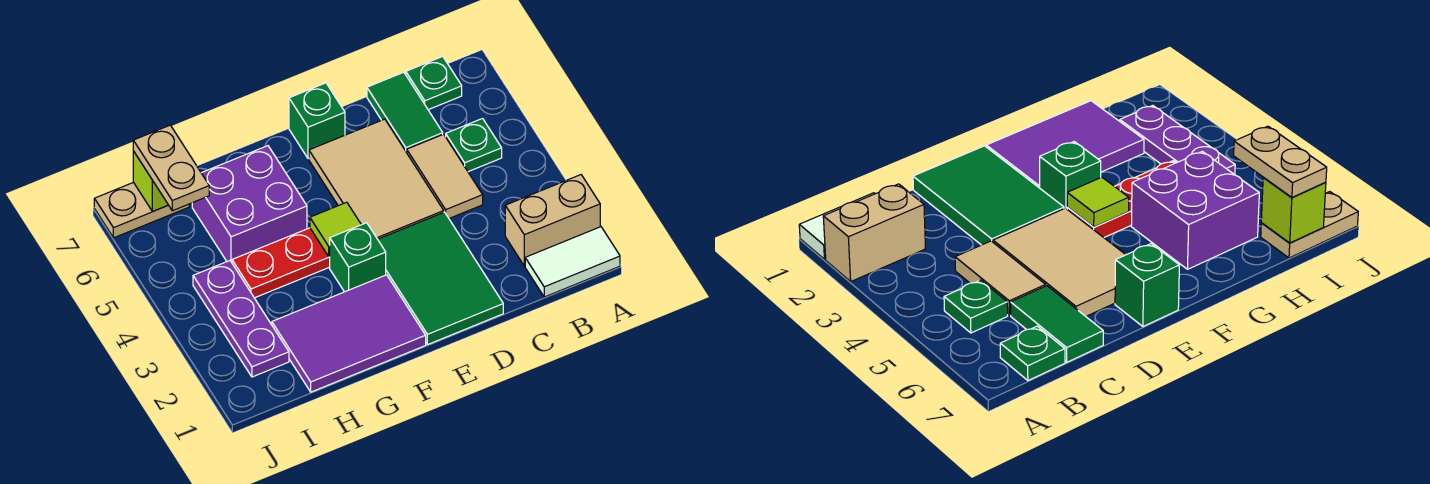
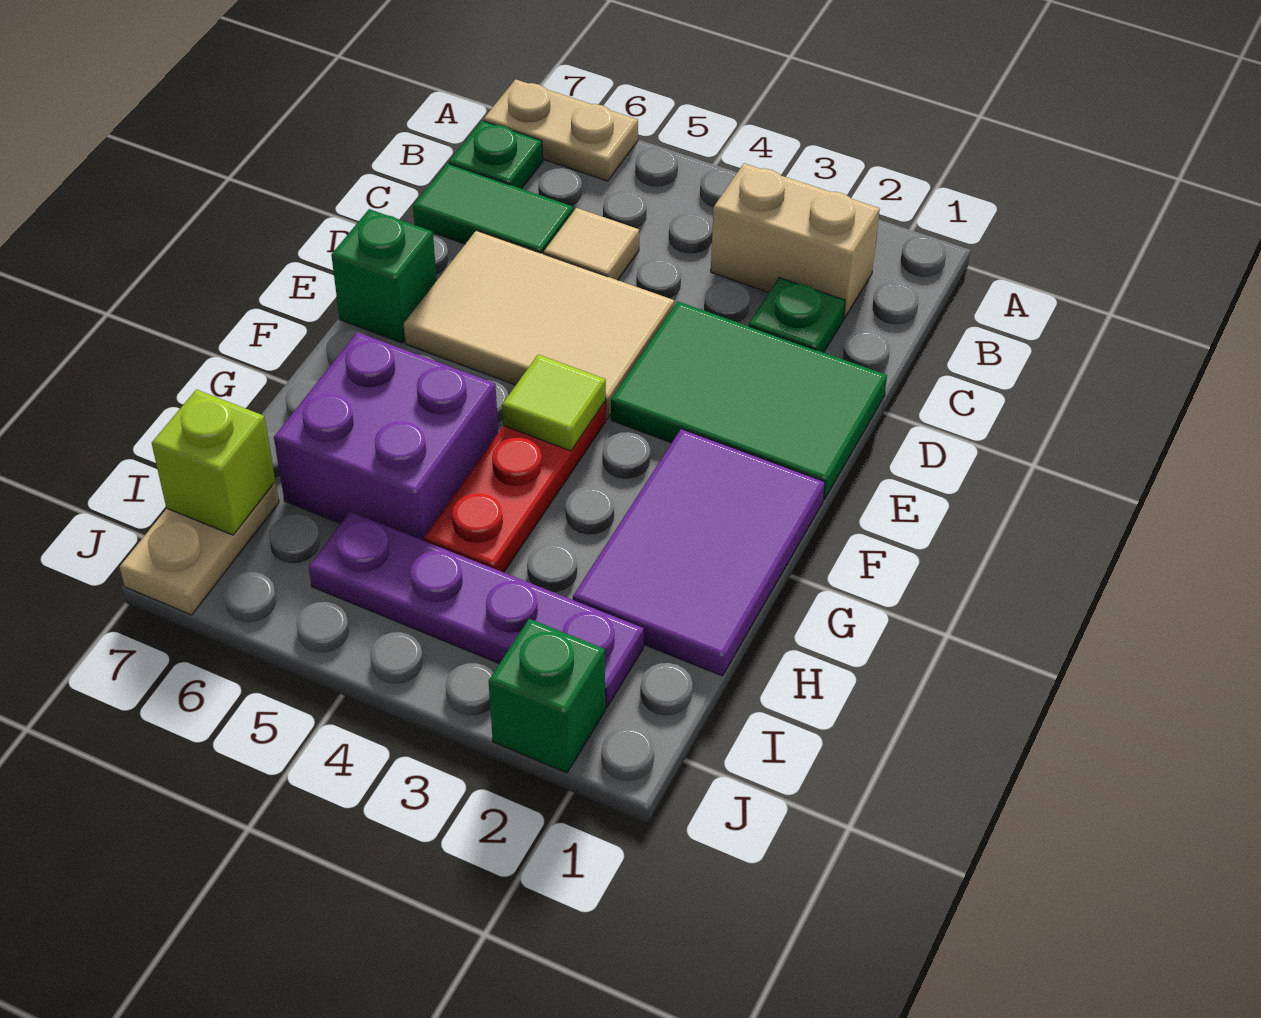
white 1x2 tile [525,227,620,297] -> none
tan 1x2 brick [505,175,600,266] -> tan 1x2 brick turned to [711,163,880,319]
green 1x1 plate [446,119,502,172] -> green 1x1 plate moved to [749,278,845,353]
tan 1x2 tile [407,134,483,218] -> tan 1x1 tile [544,208,639,280]
green 1x1 brick [330,223,386,292] -> green 1x1 brick moved to [489,619,605,773]
purple 1x3 plate [193,261,289,377] -> purple 1x4 plate [309,512,644,708]
tan 1x2 plate [133,125,209,211] -> tan 1x2 plate moved to [484,79,638,181]

